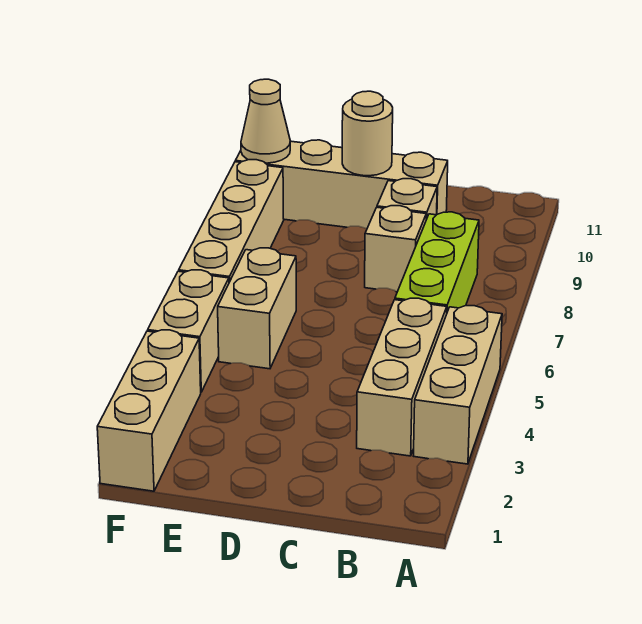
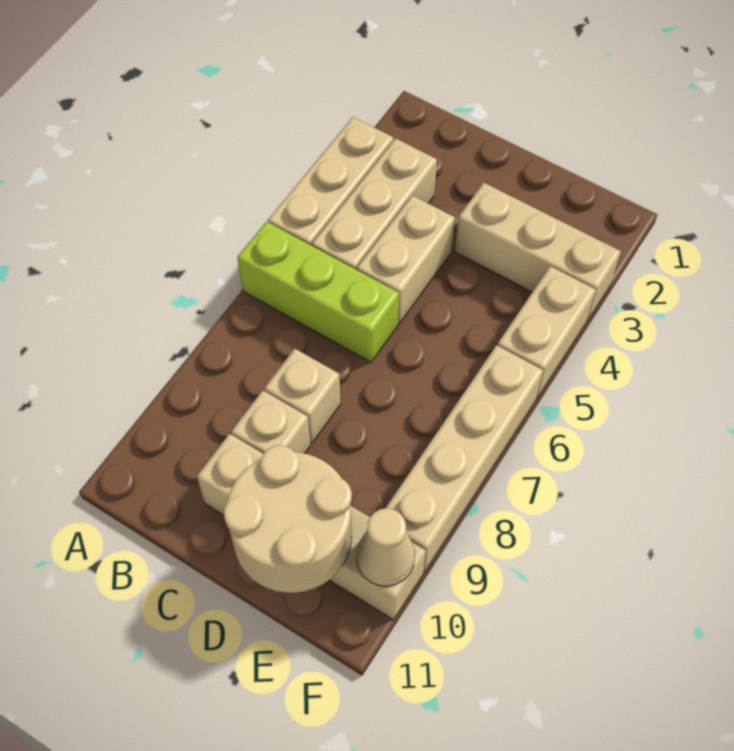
lime 1x3 brick [395,212,479,312] -> lime 1x3 brick turned to [237,222,399,362]
tan 1x1 round brick [342,91,393,176] -> tan 2x2 round brick [224,445,352,593]
tan 1x2 brick [218,248,296,369] -> tan 1x2 brick moved to [357,195,455,324]
tan 1x3 brick [97,330,201,491] -> tan 1x3 brick turned to [455,183,621,321]

